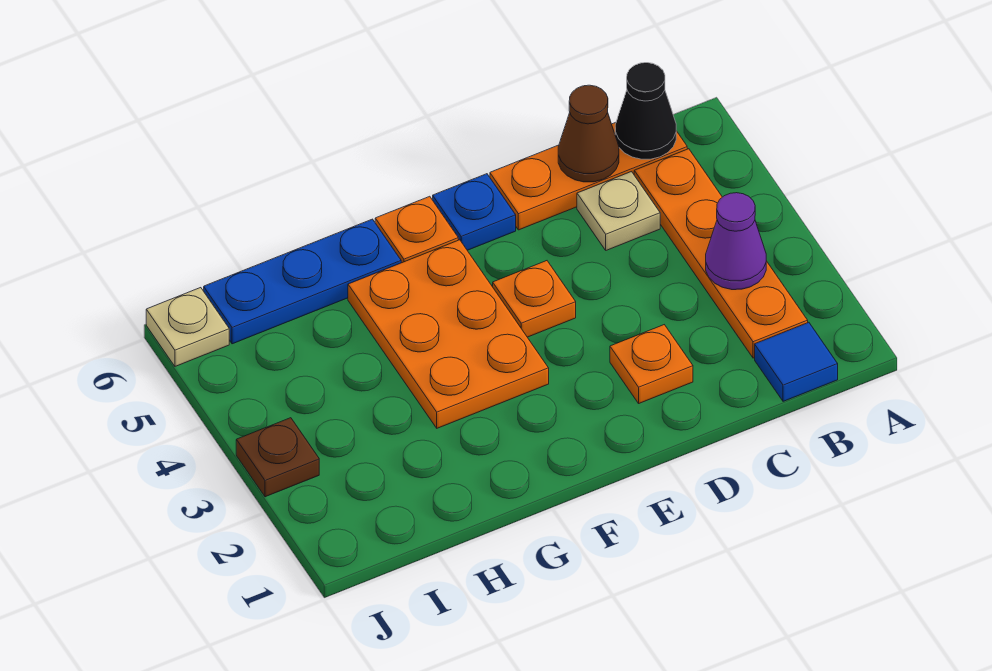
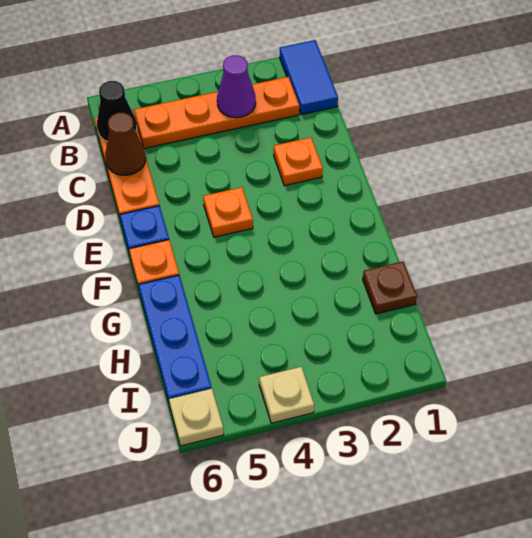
blue 1x1 tile [755,322,838,401] -> blue 1x2 tile [280,40,338,115]
tan 1x1 plate [577,172,660,250] -> tan 1x1 plate moved to [259,367,314,423]
orange 2x3 plate [348,240,549,428] -> none
brown 1x1 plate [236,418,319,497] -> brown 1x1 plate moved to [363,261,417,314]

